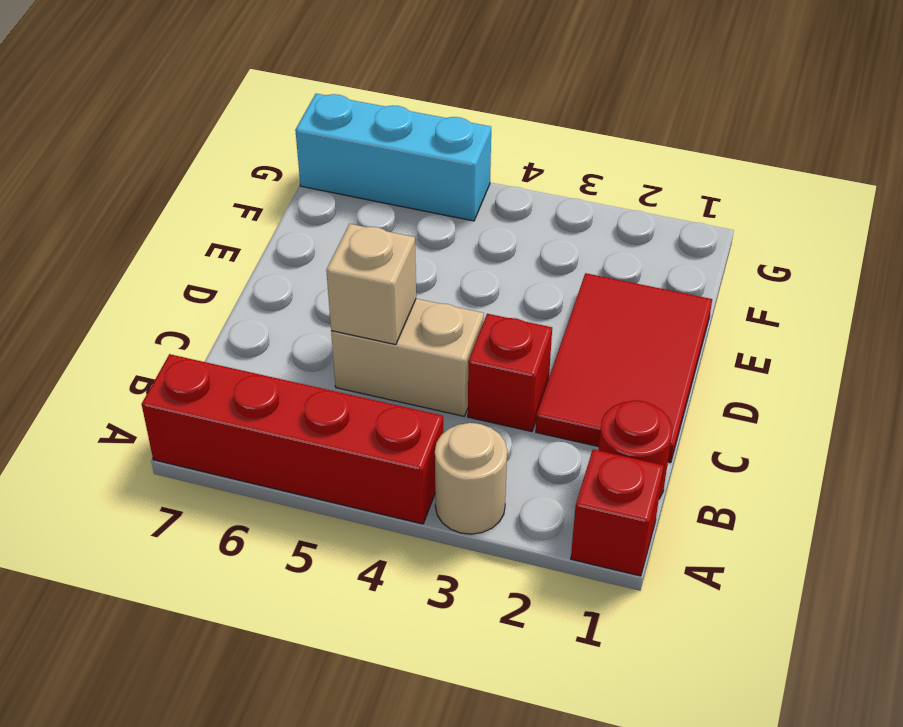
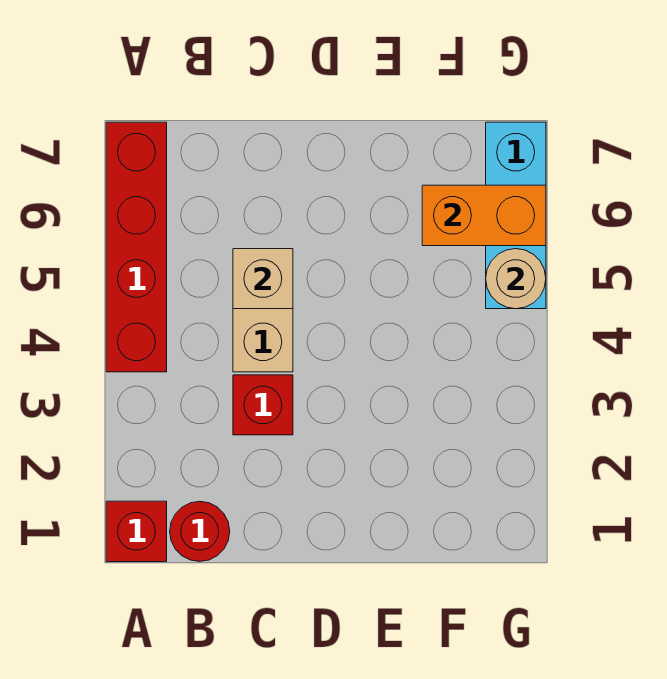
tan 1x1 round brick [435,423,507,534] -> tan 1x1 round brick moved to [486,249,546,309]
red 2x3 tile [536,273,712,463] -> none
none -> orange 1x2 brick [422,185,546,246]

